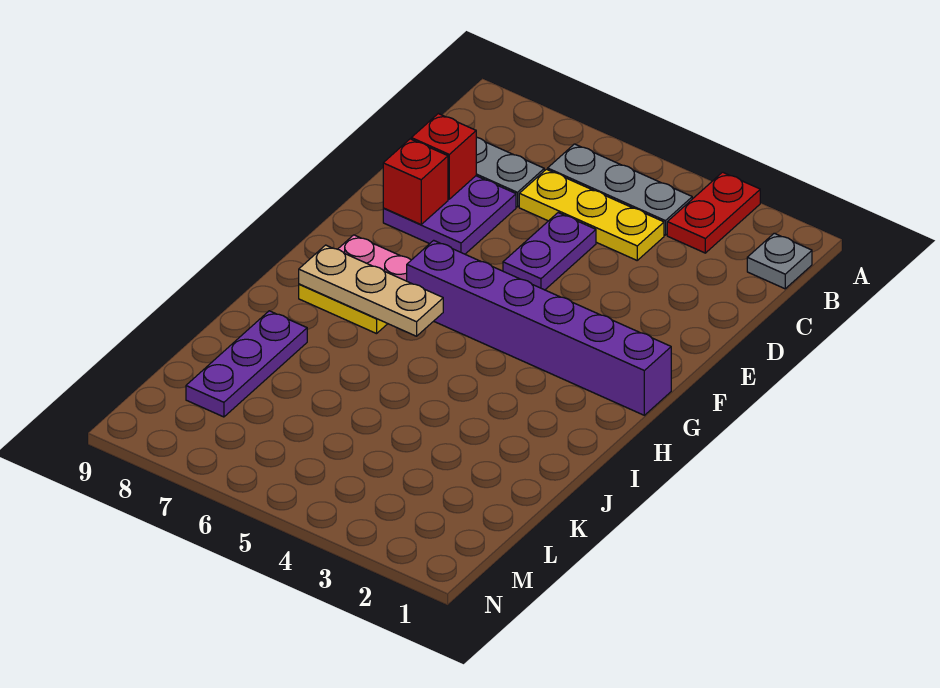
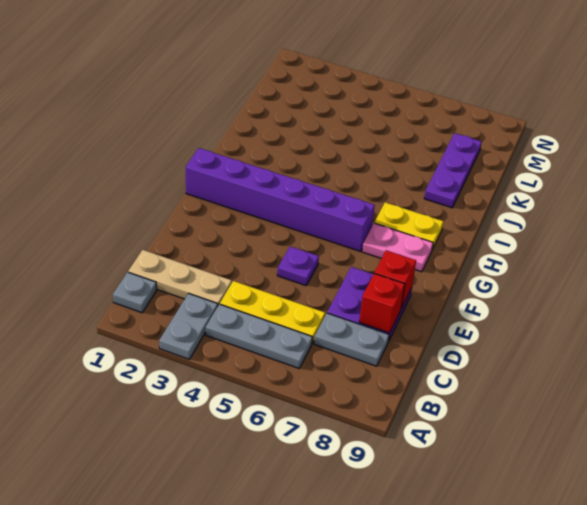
red 1x2 plate [667,172,760,253] -> grey 1x2 plate [159,293,218,359]
purple 1x2 plate [503,213,596,290] -> purple 1x1 plate [277,246,319,286]
tan 1x3 plate [299,245,443,336] -> tan 1x3 plate moved to [128,250,232,305]

